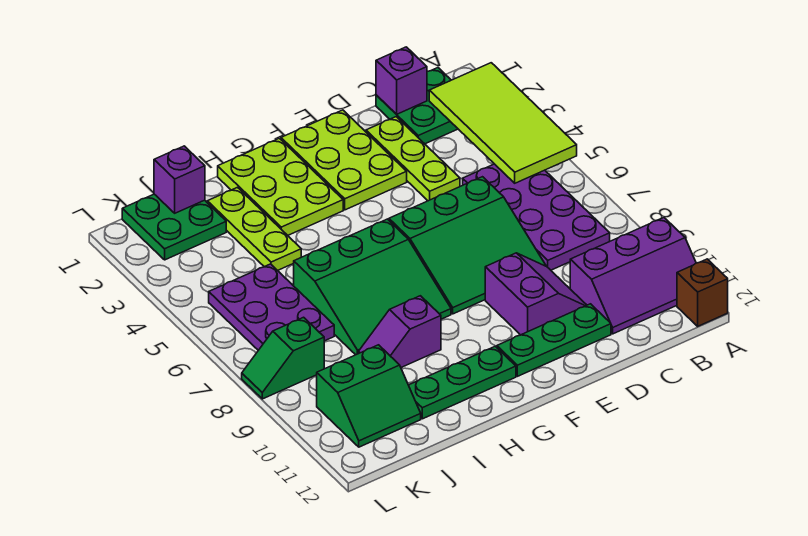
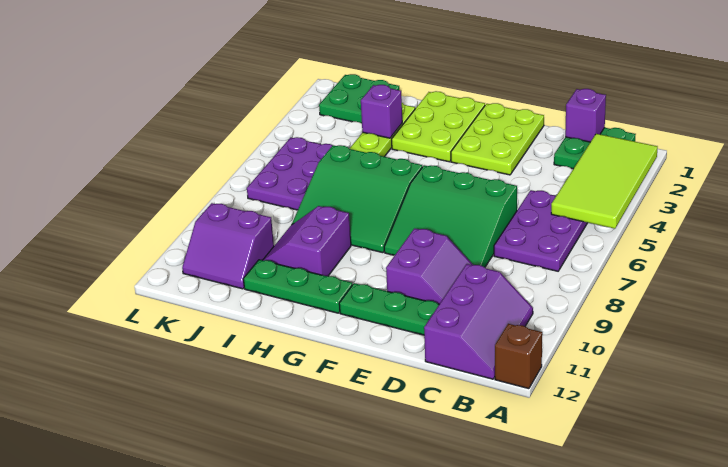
purple 2x3 slope [570,218,696,334] -> purple 2x3 slope turned to [424,264,533,379]
purple 2x4 plate [463,164,610,270] -> purple 2x3 plate [494,190,587,271]
lime 1x3 plate [366,117,460,201] -> none
purple 1x2 slope [359,296,441,367] -> purple 2x2 slope [263,206,351,276]
purple 1x1 brick [154,146,205,213] -> purple 1x1 brick moved to [361,85,402,138]
green 2x2 slope [317,345,421,447] -> purple 2x2 slope [182,203,274,289]
green 1x2 slope [242,317,324,399] -> none

